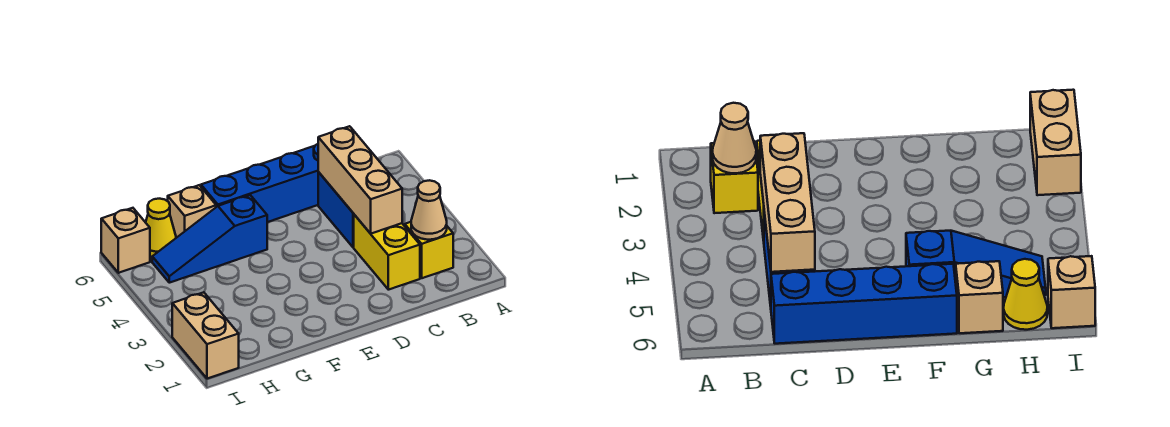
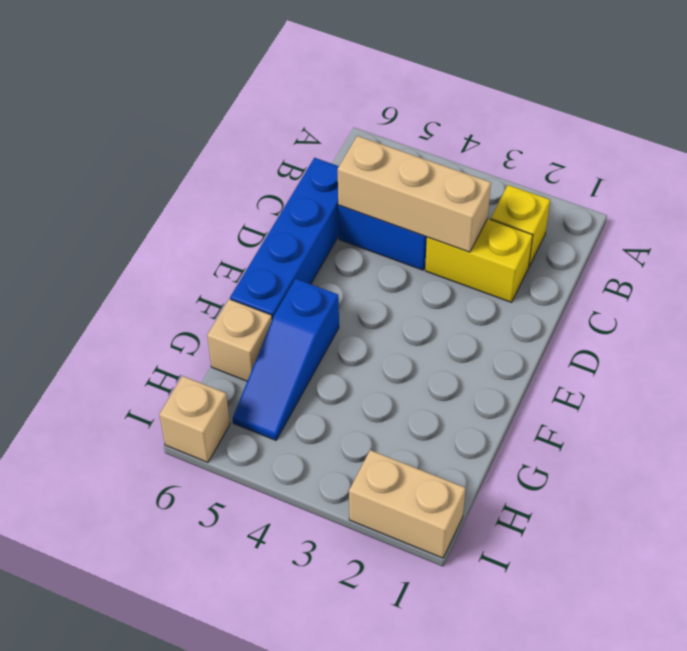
tan 1x1 cone [411,180,447,240] -> none
yellow 1x1 cone [146,199,176,257] -> none

